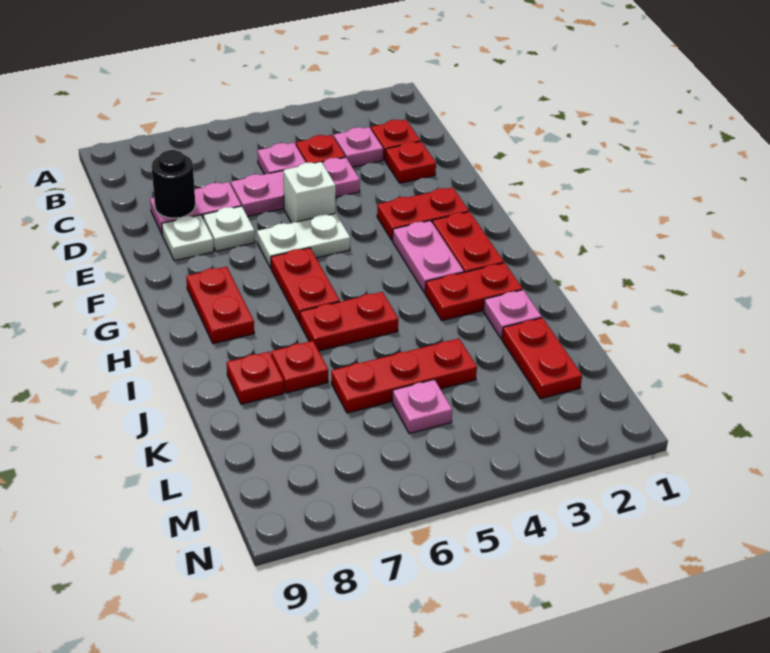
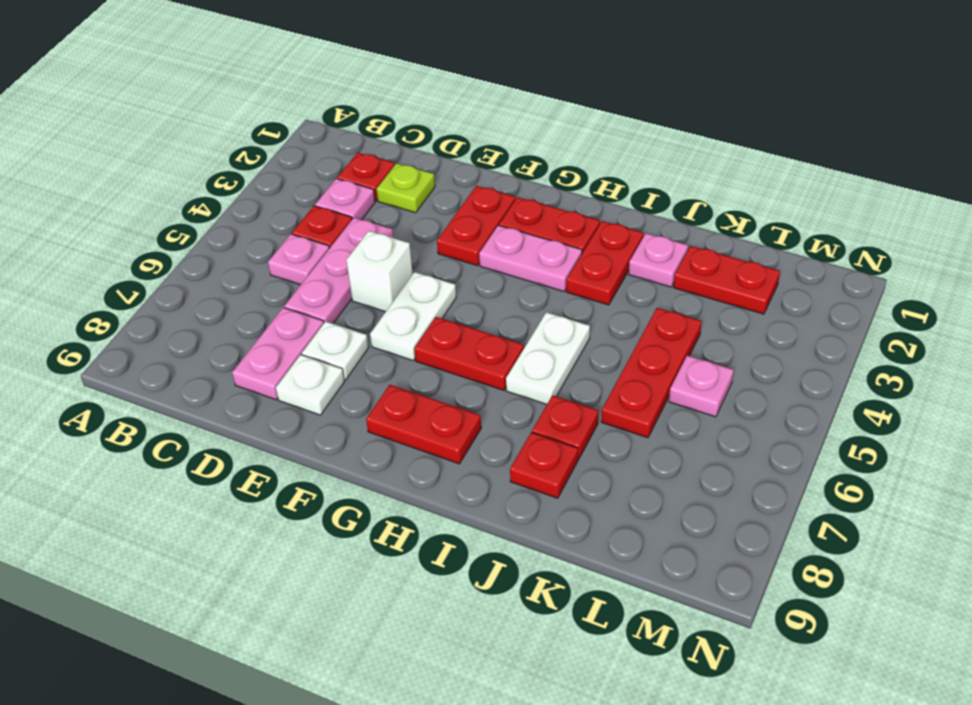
red 1x1 plate [385,142,436,183] -> lime 1x1 plate [377,163,435,213]
black 1x1 round brick [152,150,195,218] -> none
red 1x2 plate [300,292,398,351] -> white 1x2 plate [506,312,590,405]

